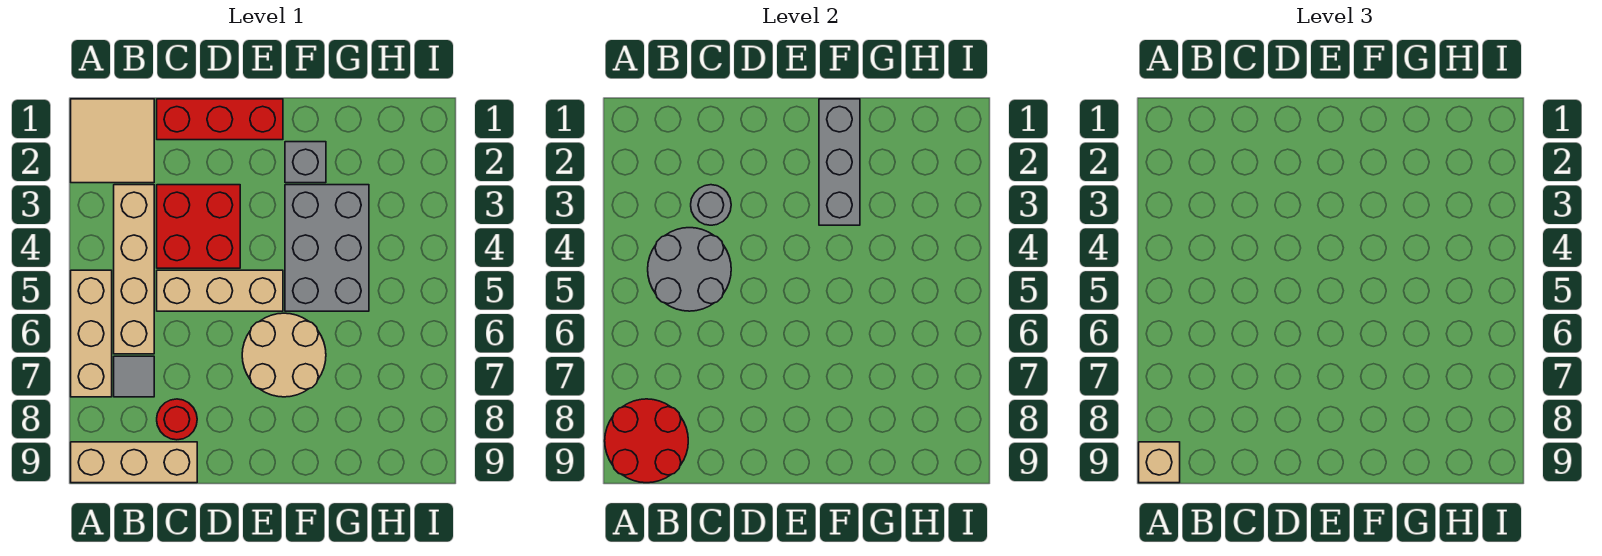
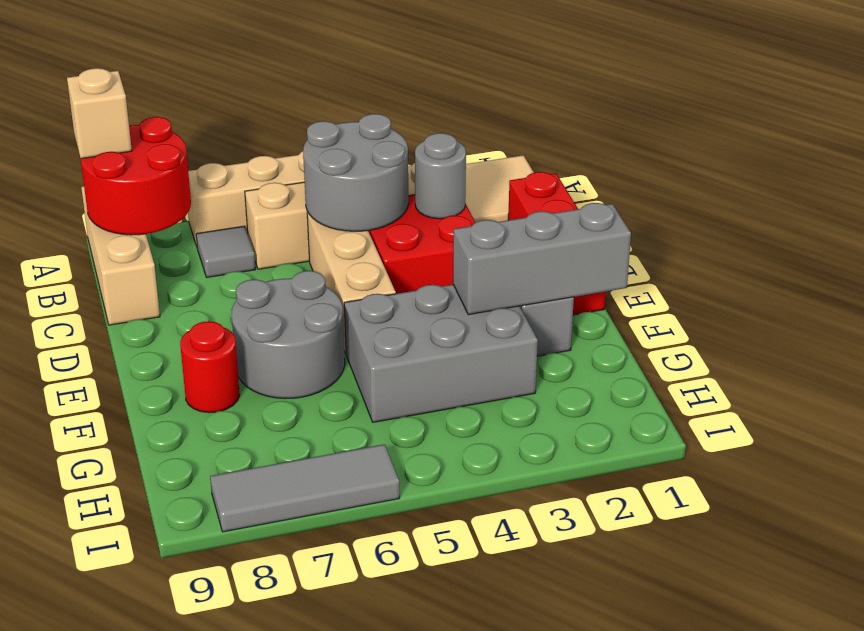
red 1x1 round brick [157,399,197,440] -> red 1x1 round brick moved to [180,321,240,413]
tan 2x2 round brick [242,313,326,397] -> grey 2x2 round brick [231,271,345,399]
none -> grey 1x3 tile [210,444,400,532]

